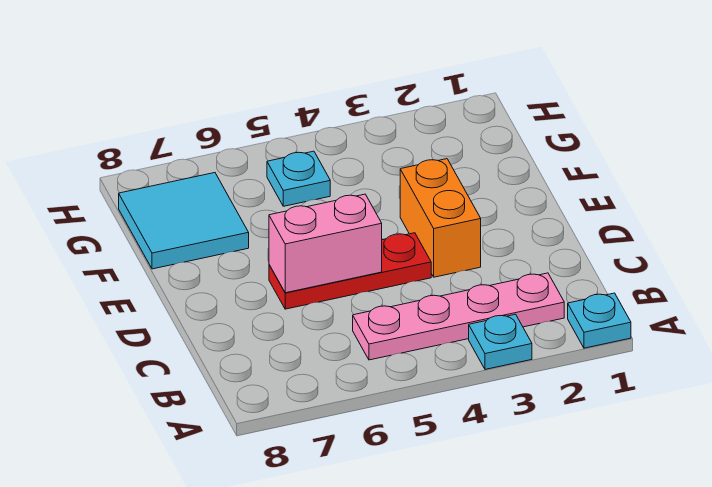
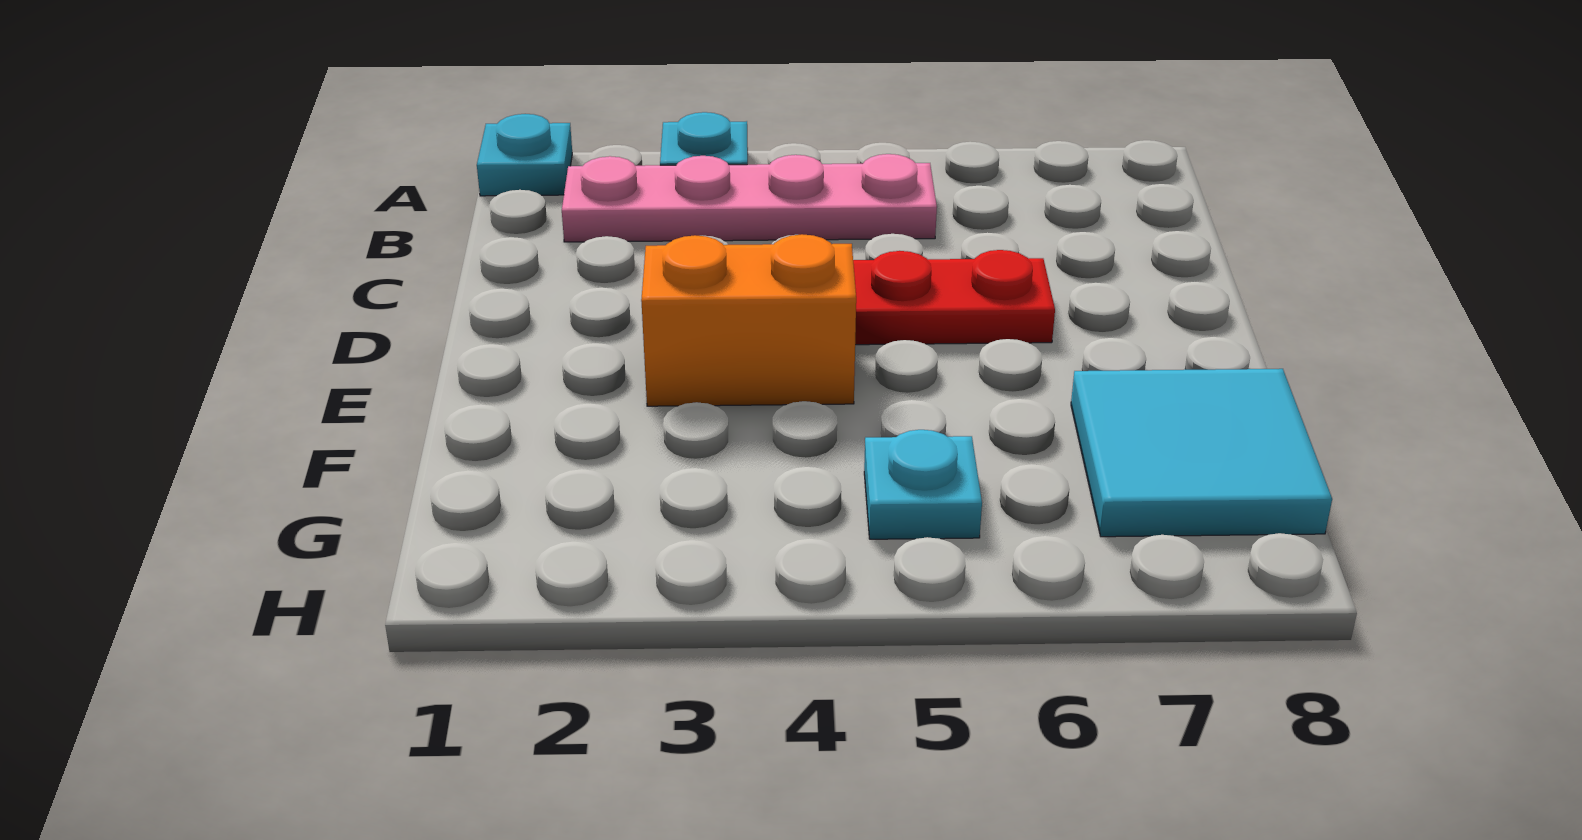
orange 1x2 brick [400,159,481,277] -> orange 1x2 brick turned to [641,234,856,406]
pink 1x2 brick [269,194,382,293] -> none

